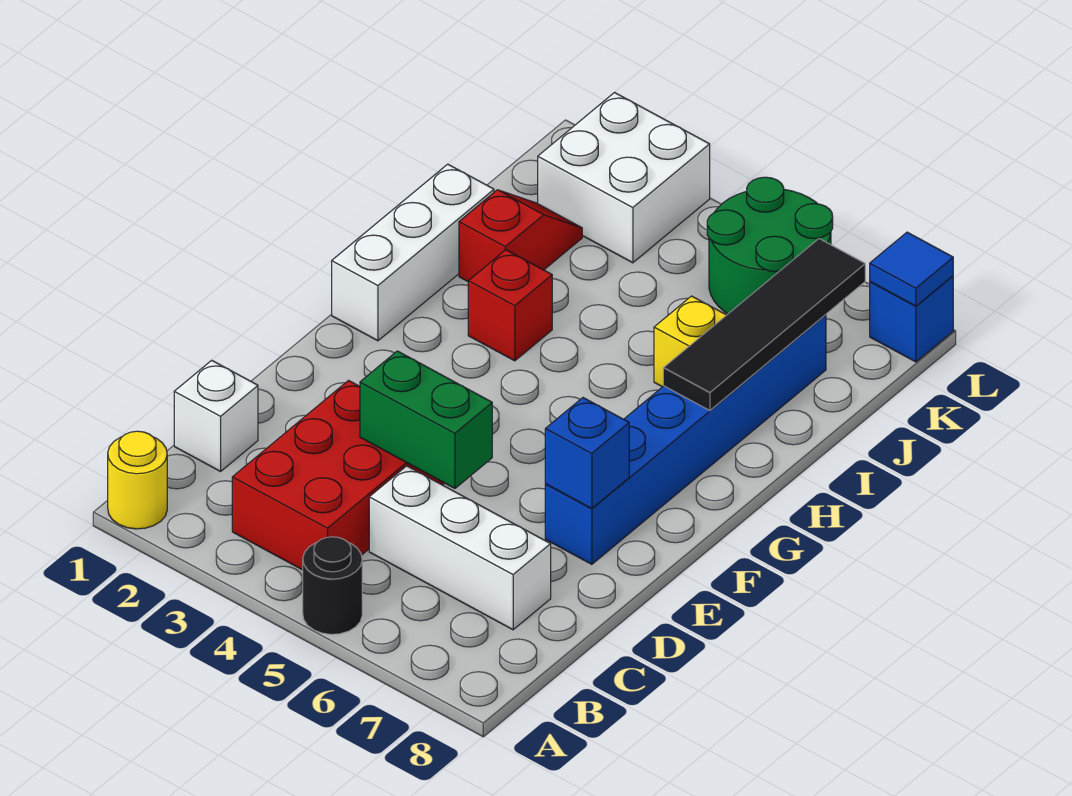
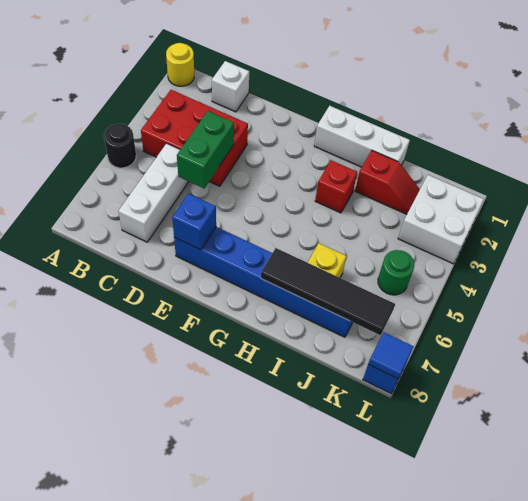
green 2x2 round brick [707,177,833,314] -> green 1x1 round brick [378,250,414,295]

